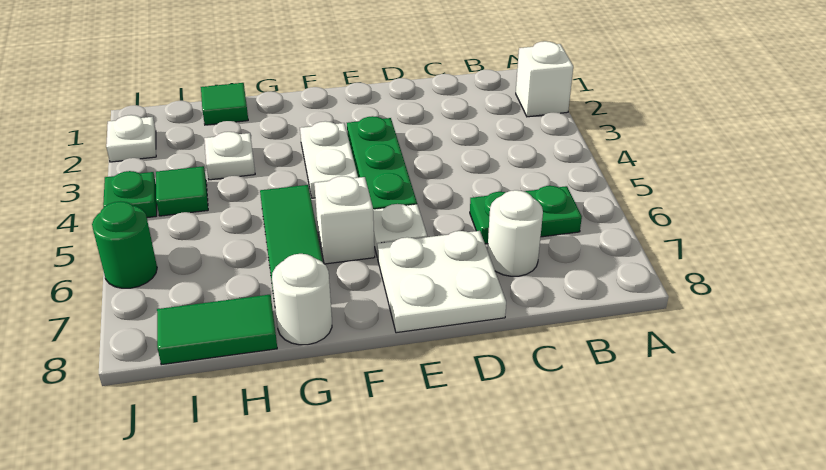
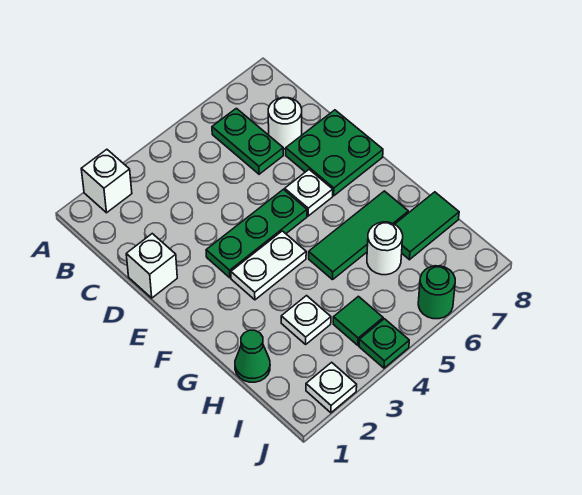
white 2x2 plate [377,231,506,333] -> green 2x2 plate [286,110,383,196]
white 1x1 brick [314,176,375,264] -> white 1x1 brick moved to [126,234,177,298]
white 1x1 round brick [272,254,332,345] -> white 1x1 round brick moved to [367,222,403,275]
green 1x1 tile [201,83,248,125] -> green 1x1 cone [235,330,270,382]
green 1x2 tile [157,295,277,365] -> green 1x2 tile turned to [395,192,459,260]

